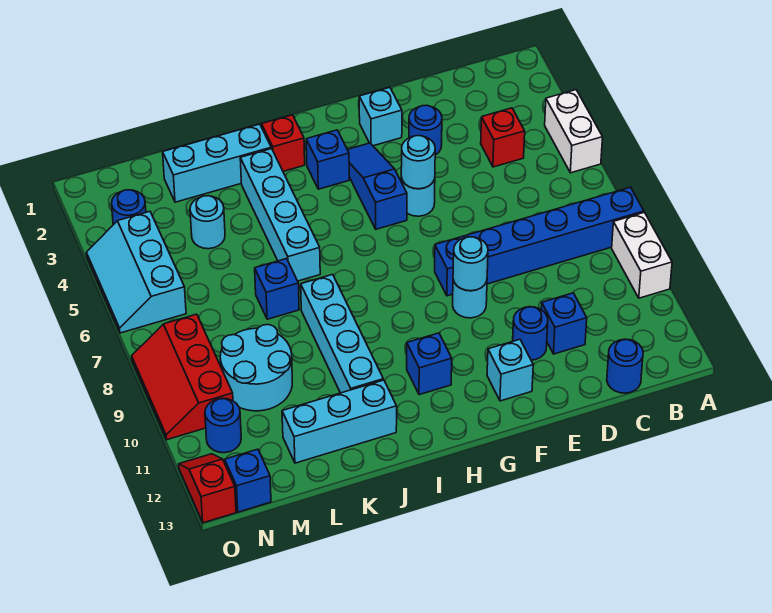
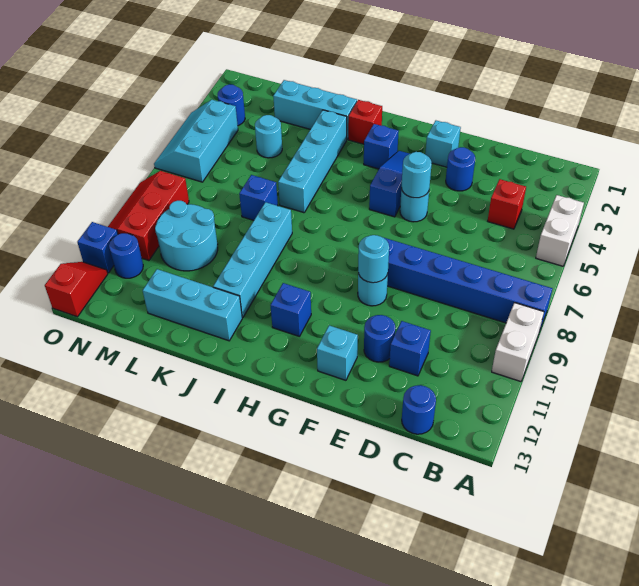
blue 1x1 brick [225,449,271,512] -> blue 1x1 brick moved to [77,222,118,273]

